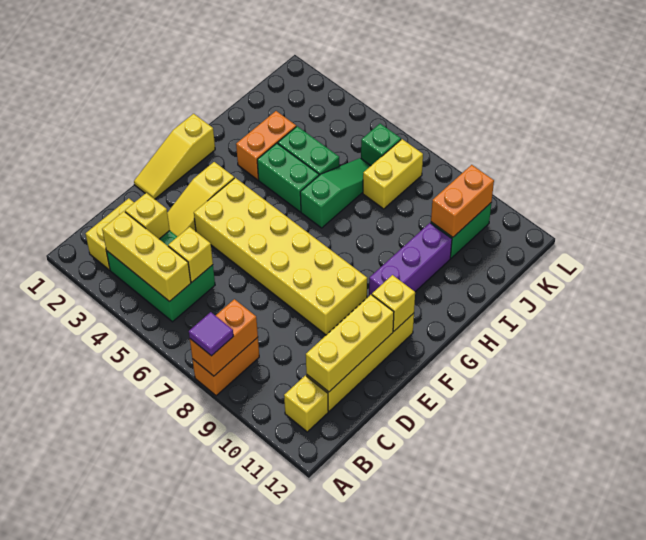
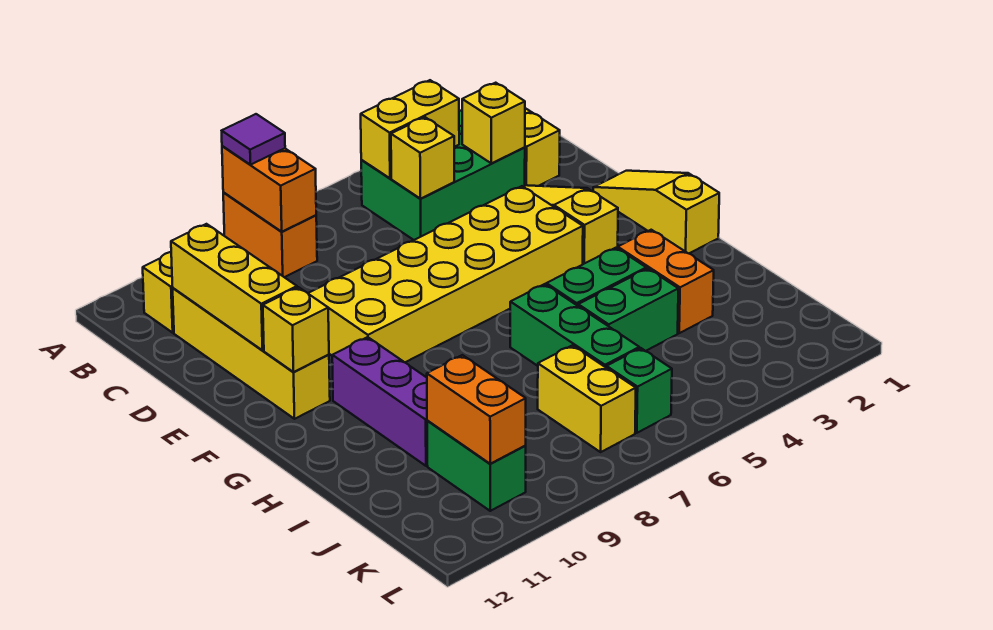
yellow 1x3 brick [102,211,191,301] -> yellow 1x2 brick [361,80,459,178]
green 1x3 slope [300,158,371,228] -> green 1x3 brick [510,284,639,368]

